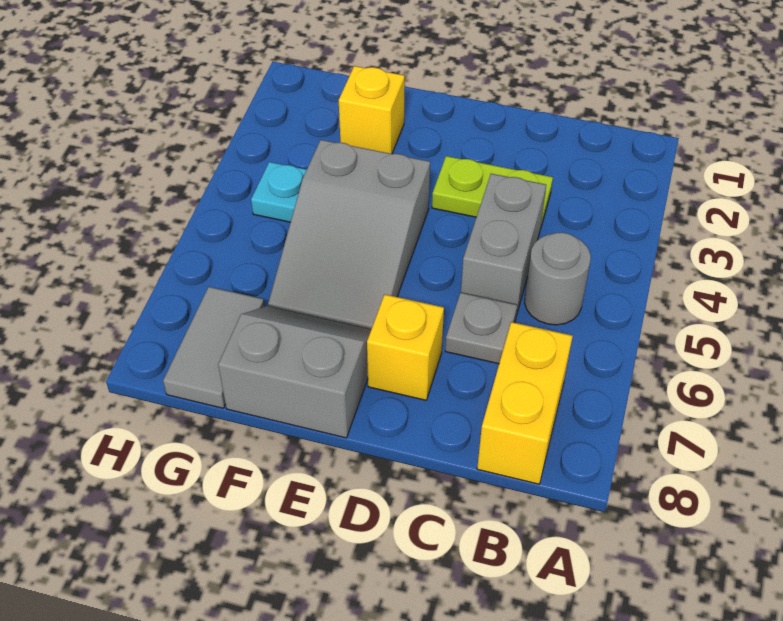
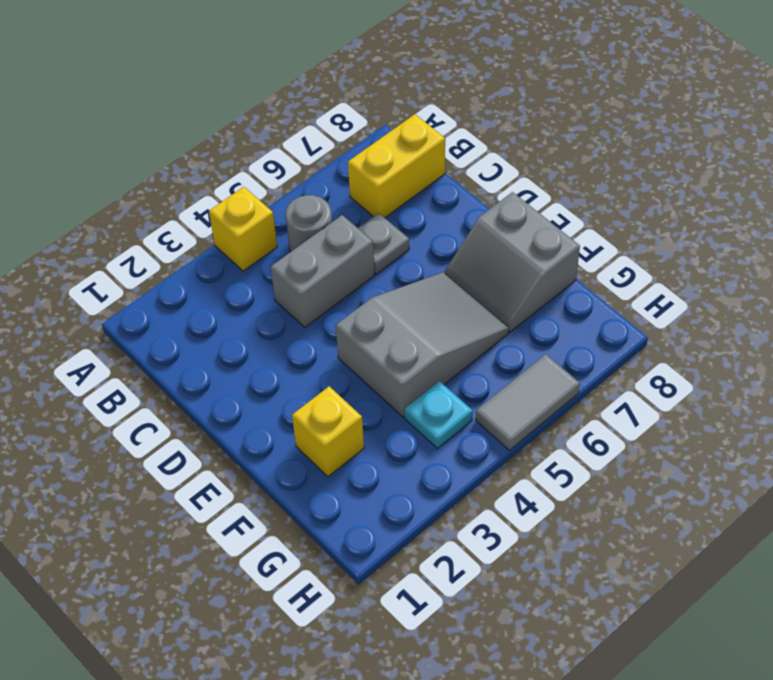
lime 1x2 plate [432,156,553,229] -> none
yellow 1x1 brick [367,294,444,400] -> yellow 1x1 brick moved to [209,187,277,271]
grey 1x2 tile [163,287,264,408] -> grey 1x2 tile moved to [476,354,580,450]

